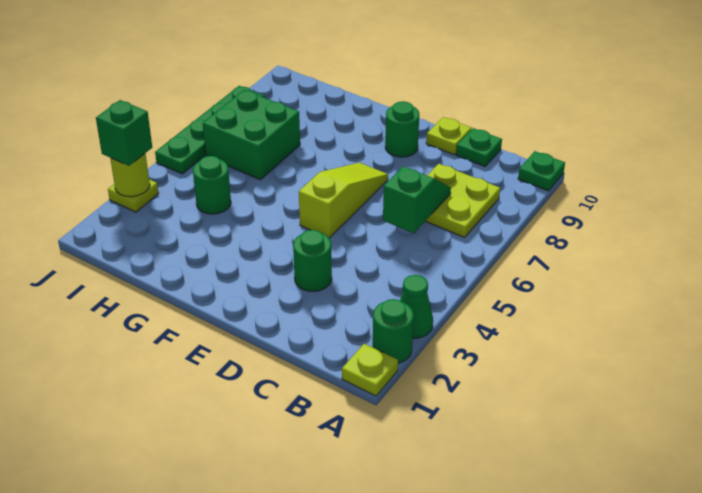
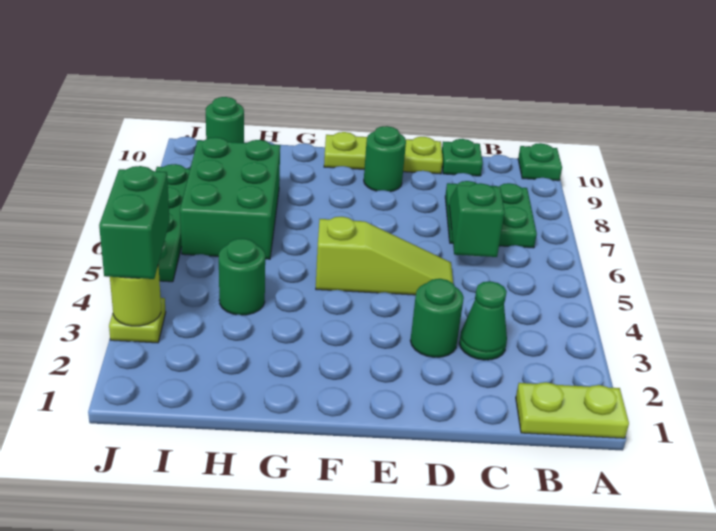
lime 1x1 plate [342,344,398,396] -> lime 1x2 plate [516,382,629,438]
green 1x1 round brick [373,299,414,363] -> green 1x1 round brick moved to [205,97,244,143]
green 1x1 cone [400,275,433,338] -> green 1x1 cone moved to [459,281,507,360]
lime 2x2 plate [426,164,500,237] -> green 2x2 plate [445,181,537,248]
lime 1x1 plate [426,117,472,155] -> lime 1x3 plate [324,132,443,174]
lime 1x3 slope [299,163,388,238] -> lime 1x3 slope turned to [316,217,453,295]
green 2x2 brick [203,90,300,180] -> green 2x3 brick [180,137,280,259]
green 1x1 brick [96,100,152,166] -> green 1x2 brick [99,166,170,279]

